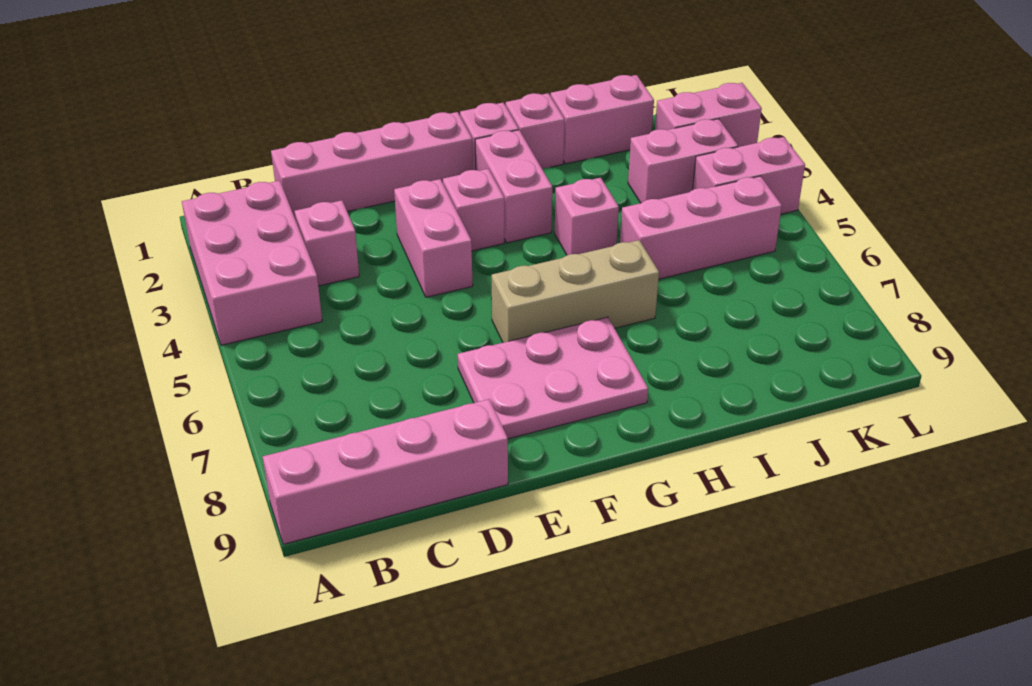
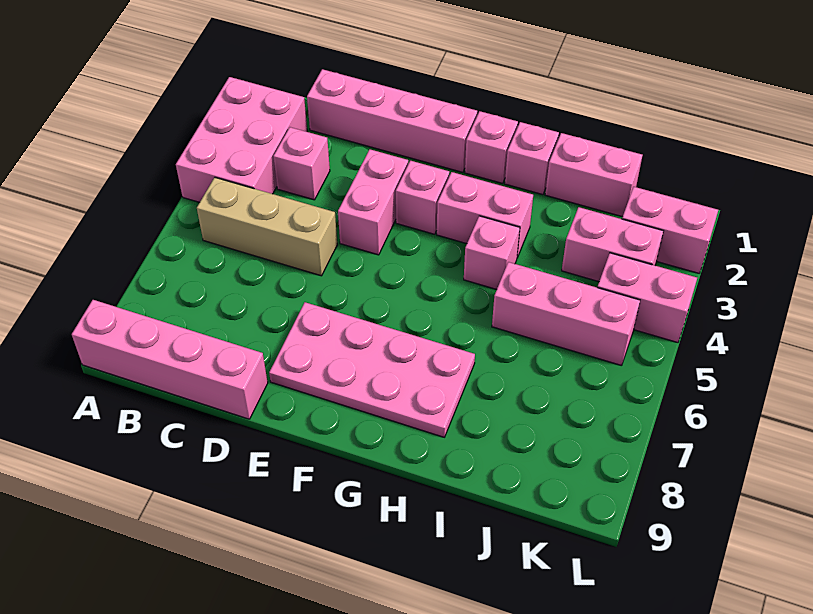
pink 2x3 plate [458,317,648,439] -> pink 2x4 plate [269,302,475,437]
tan 1x3 brick [491,240,659,343] -> tan 1x3 brick moved to [197,178,337,276]
pink 1x2 brick [475,130,552,243] -> pink 1x2 brick turned to [437,172,533,258]

